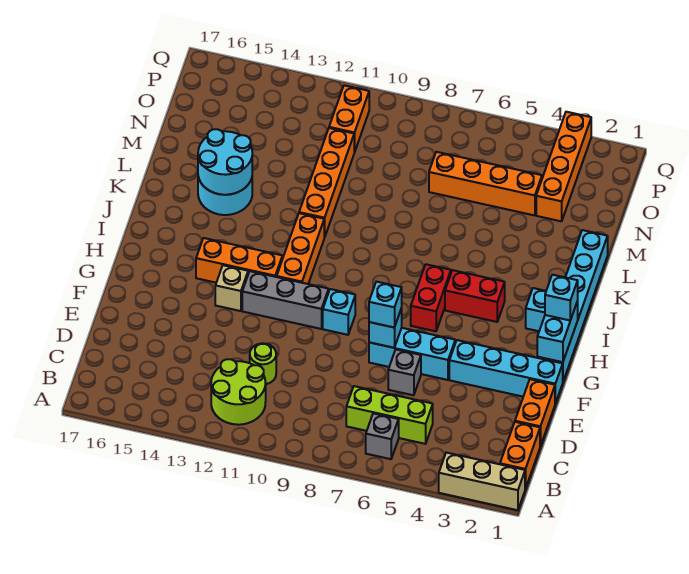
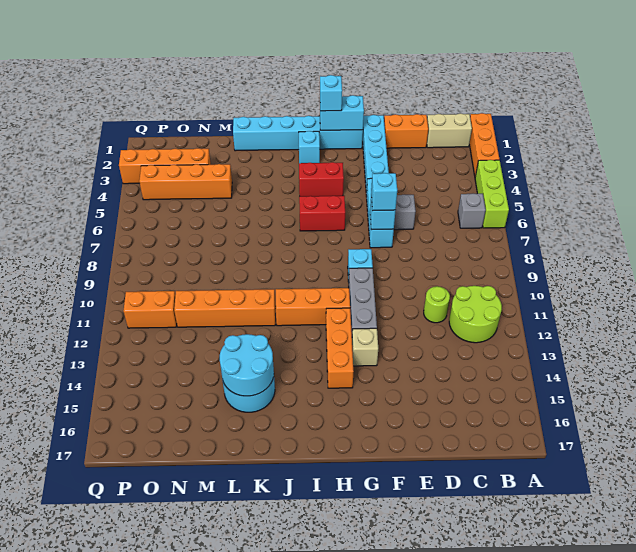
tan 1x3 brick [439,453,525,510] -> orange 1x3 brick [469,113,499,176]
orange 1x2 brick [500,422,540,489] -> tan 1x2 brick [427,113,472,148]
lime 1x3 brick [346,386,433,444] -> lime 1x3 brick moved to [475,160,509,228]
red 1x2 brick [445,270,505,322] -> red 1x2 brick turned to [299,162,344,196]
orange 1x4 brick [429,152,542,215] -> orange 1x4 brick turned to [139,164,232,200]

